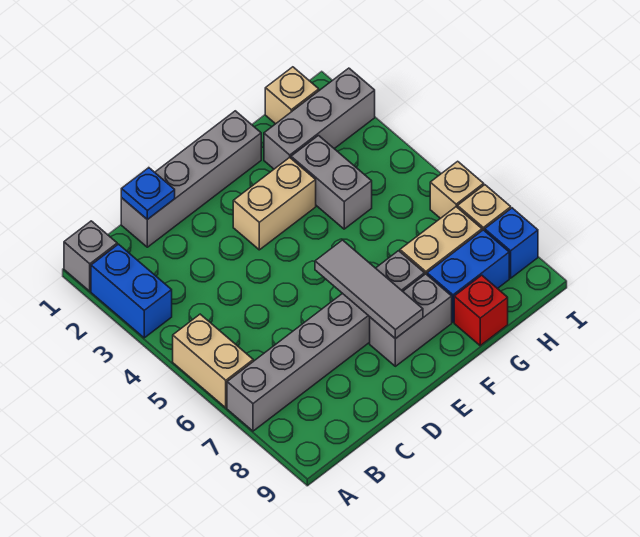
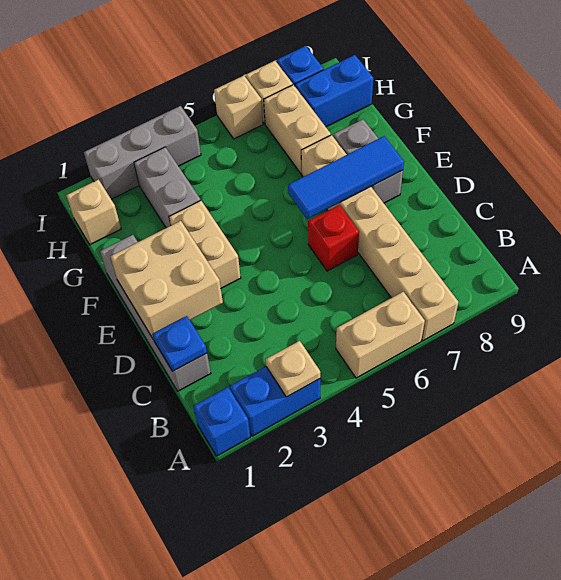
grey 1x1 brick [64,221,117,291] -> blue 1x1 brick [193,387,250,456]
none -> tan 1x1 plate [266,341,320,397]
grey 1x6 brick [227,251,424,431] -> tan 1x6 brick [301,135,458,341]
none -> tan 2x2 brick [110,221,223,338]
grey 1x3 tile [315,240,423,339] -> blue 1x3 tile [288,136,404,219]
grey 1x3 brick [264,68,375,169] -> grey 1x3 brick turned to [84,106,201,199]
grey 1x2 brick [291,136,372,229] -> grey 1x2 brick turned to [134,147,201,228]
blue 1x2 brick [427,230,509,322] -> blue 1x2 brick turned to [295,55,373,127]
red 1x1 brick [454,275,508,346] -> red 1x1 brick moved to [308,205,359,271]

